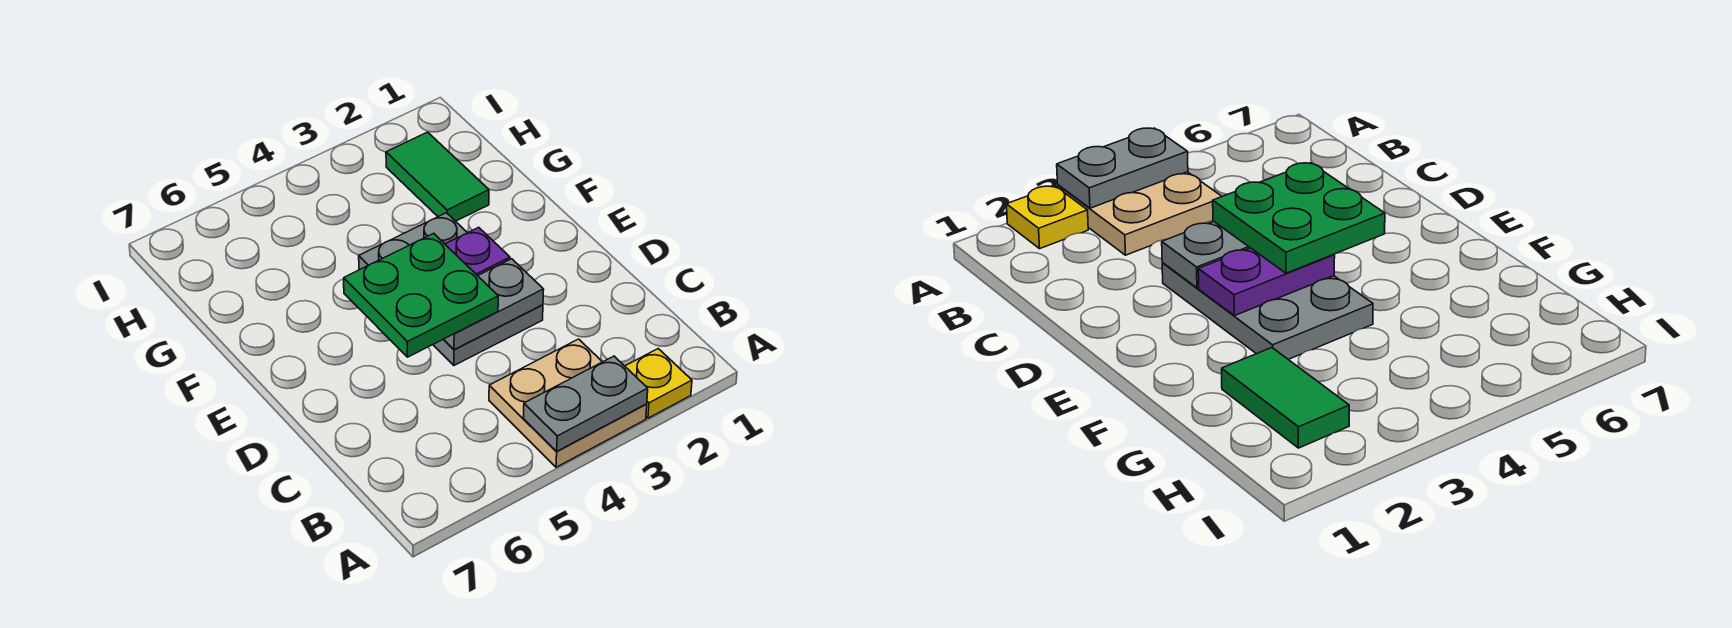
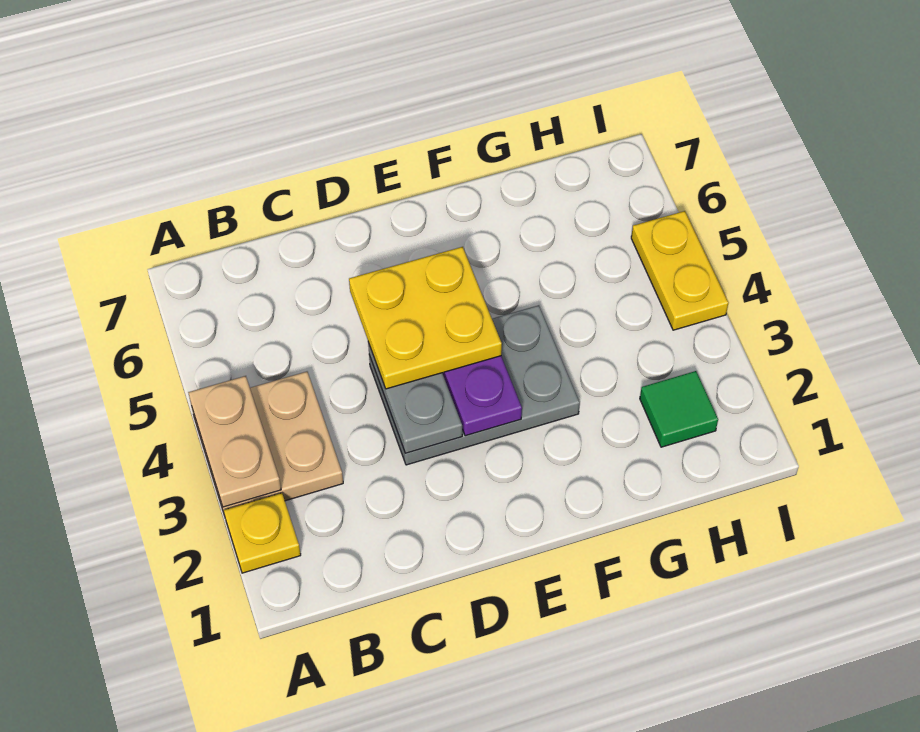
grey 1x2 plate [523,356,648,452] -> tan 1x2 plate [188,376,281,507]
green 2x2 plate [344,233,498,357] -> yellow 2x2 plate [349,247,502,389]
green 1x2 tile [386,132,489,221] -> green 1x1 tile [640,371,718,447]
none -> yellow 1x2 plate [631,211,728,330]

